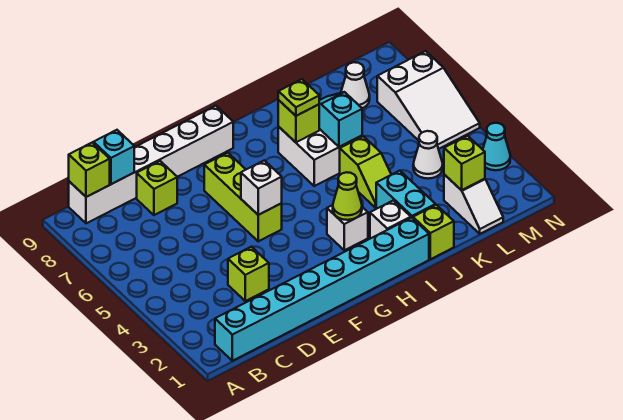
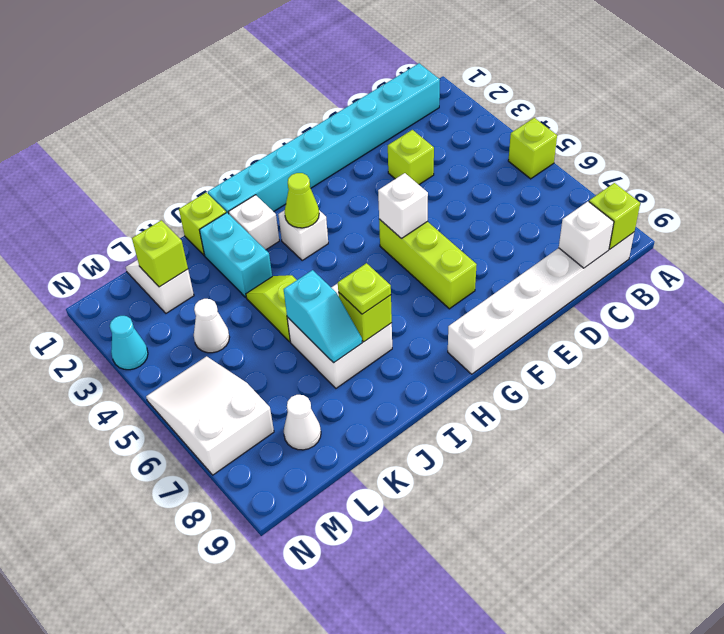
cyan 1x1 brick [93,130,134,184] -> white 1x1 brick [559,202,614,268]
lime 1x1 brick [137,161,177,215] -> lime 1x1 brick moved to [508,118,557,179]

